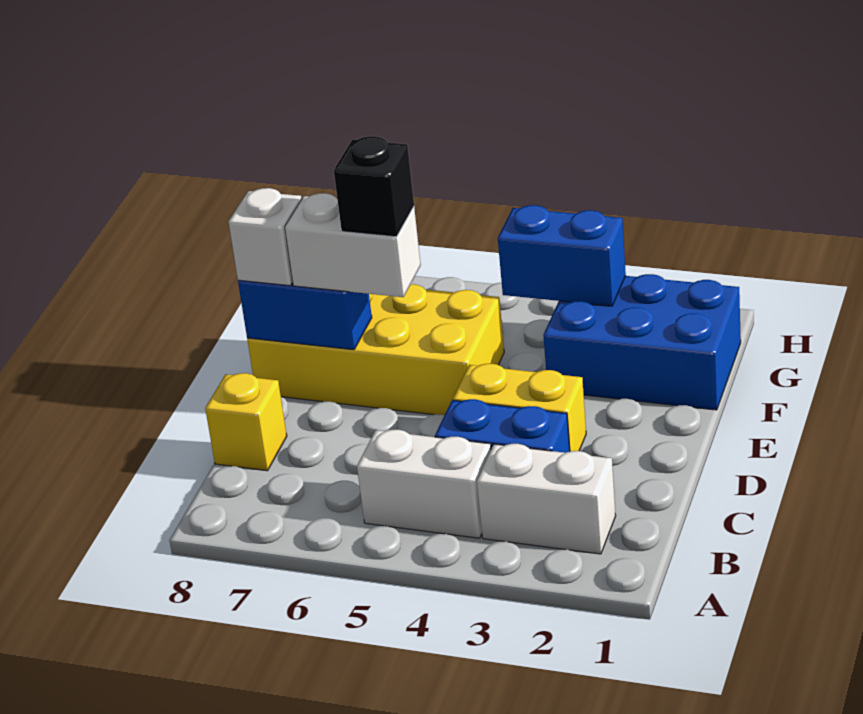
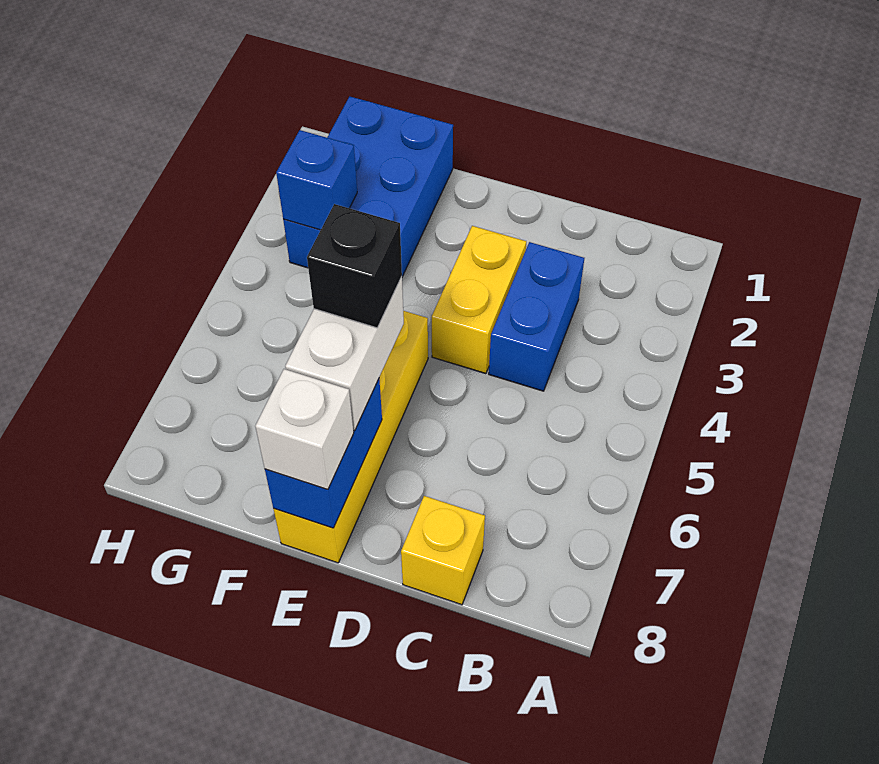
white 1x2 brick [477,444,616,554] -> none
white 1x2 brick [357,430,491,538] -> none
yellow 2x4 brick [247,284,504,415] -> yellow 1x4 brick [274,311,428,563]
blue 1x2 brick [498,205,626,306] -> blue 1x1 brick [276,130,357,230]

